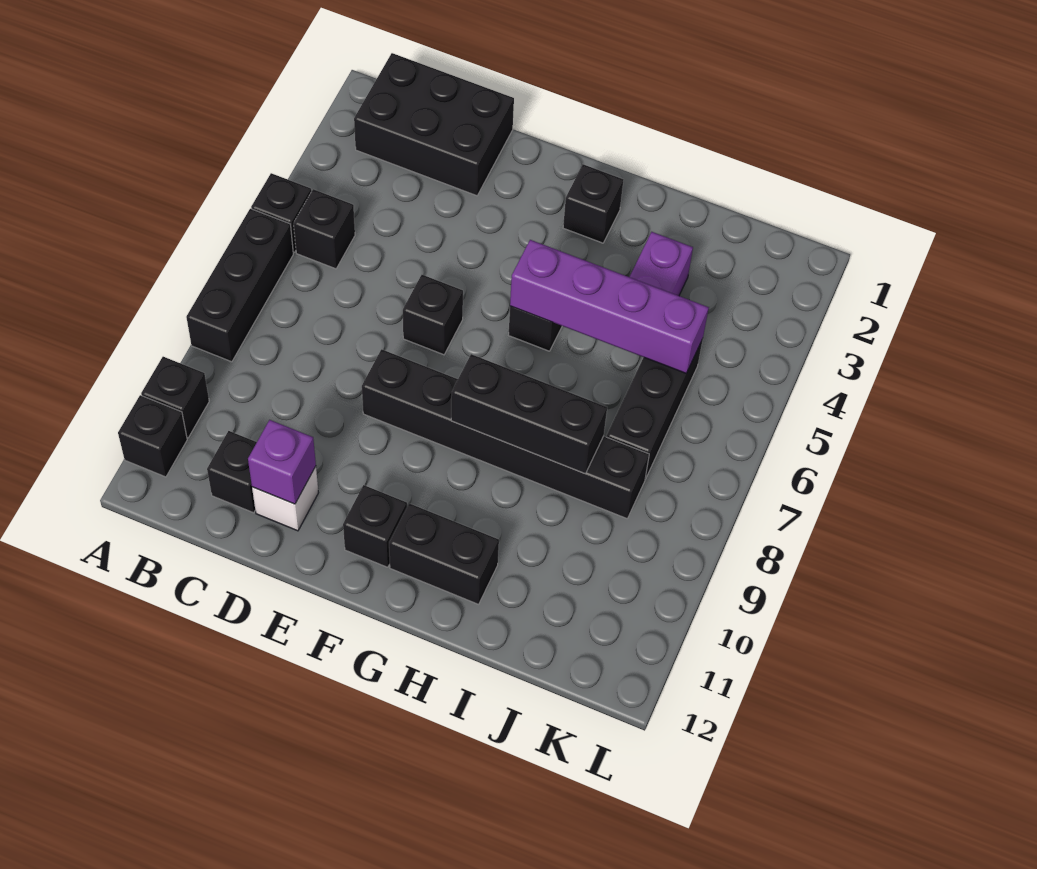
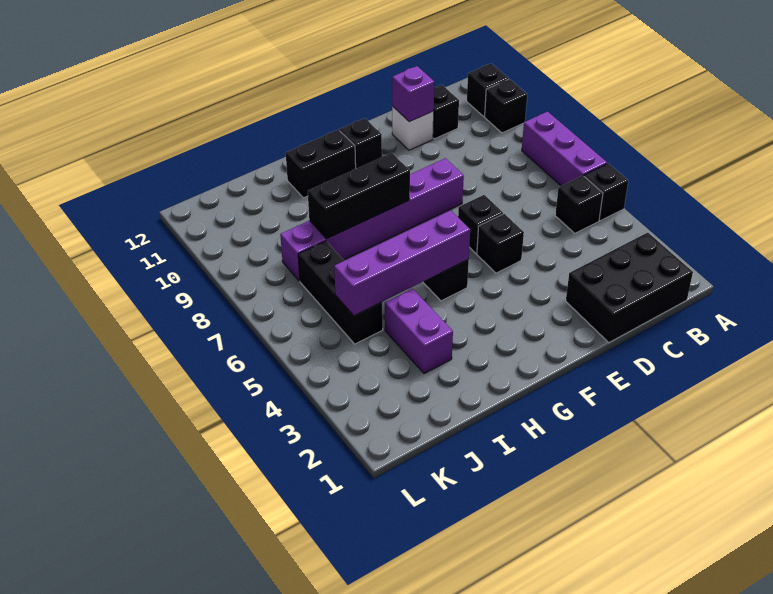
black 1x3 brick [186,209,293,362] -> purple 1x3 brick [522,112,607,186]
black 1x6 brick [362,349,649,518] -> purple 1x6 brick [280,158,464,281]
black 1x1 brick [563,164,623,243] -> black 1x1 brick moved to [477,214,524,273]

